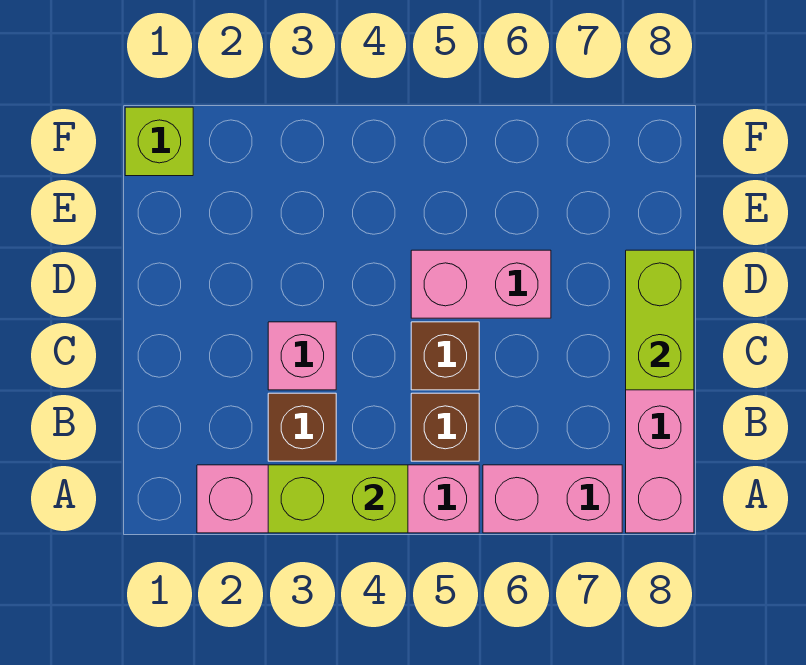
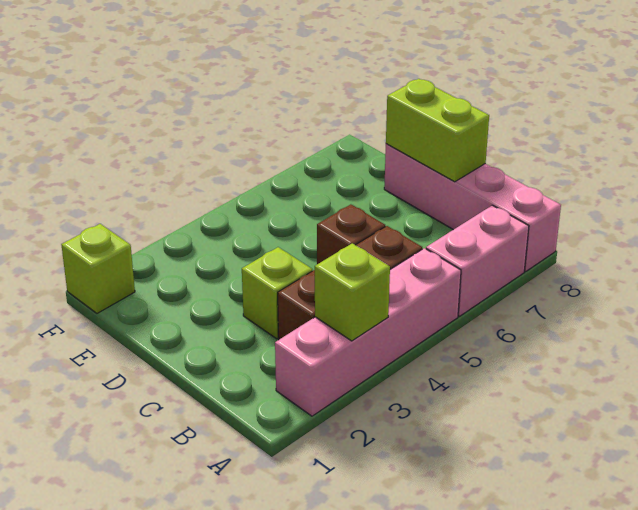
lime 1x2 brick [268,465,408,533] -> lime 1x1 brick [315,243,390,341]
pink 1x1 brick [268,322,336,390] -> lime 1x1 brick [242,247,312,339]
pink 1x2 brick [411,250,551,318] -> none

